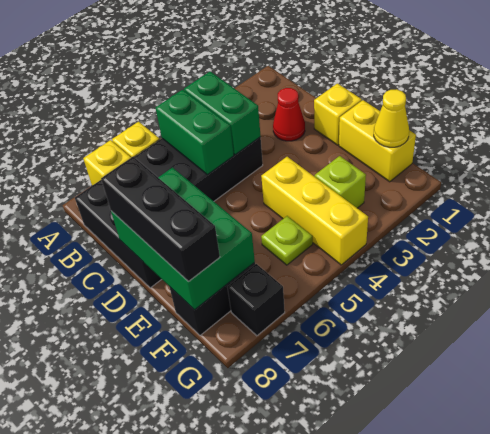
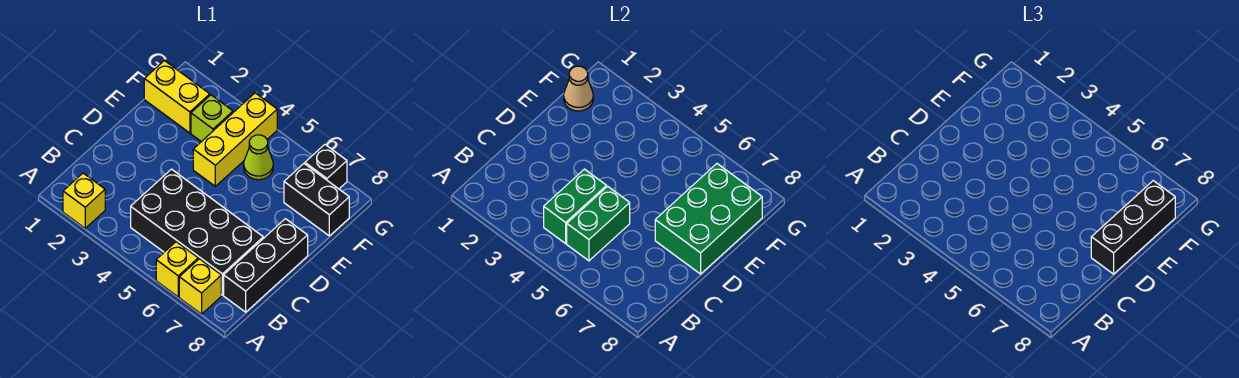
red 1x1 cone [273,88,305,141] -> none
yellow 1x1 brick [314,83,362,145] -> yellow 1x1 brick moved to [63,173,105,228]
yellow 1x2 brick [339,100,416,182] -> yellow 1x2 brick turned to [144,61,210,133]
yellow 1x1 cone [374,89,409,147] -> tan 1x1 cone [564,66,593,111]
lime 1x1 plate [261,216,313,265] -> lime 1x1 cone [244,135,273,180]

